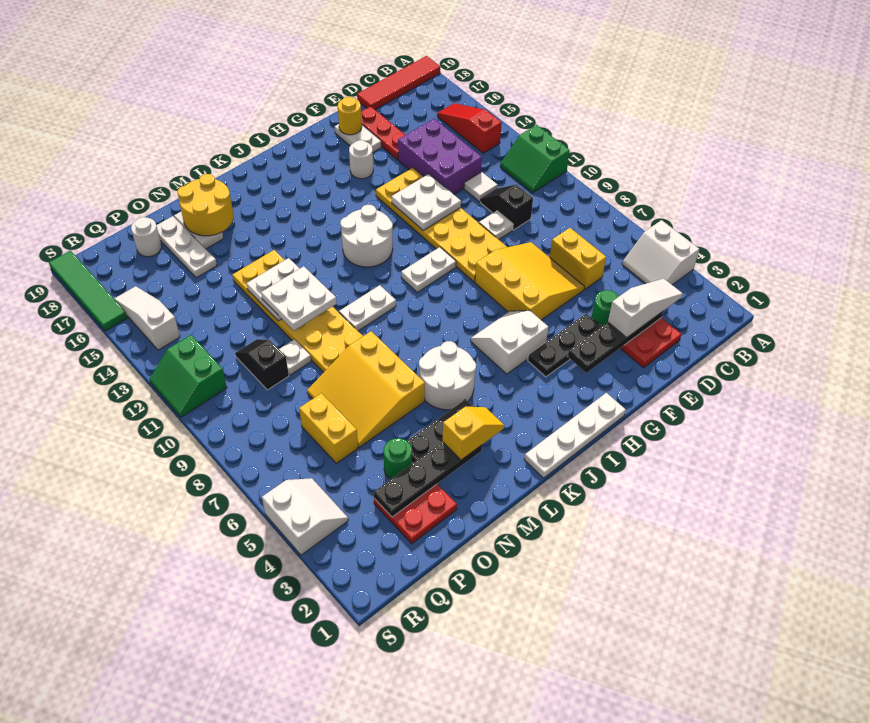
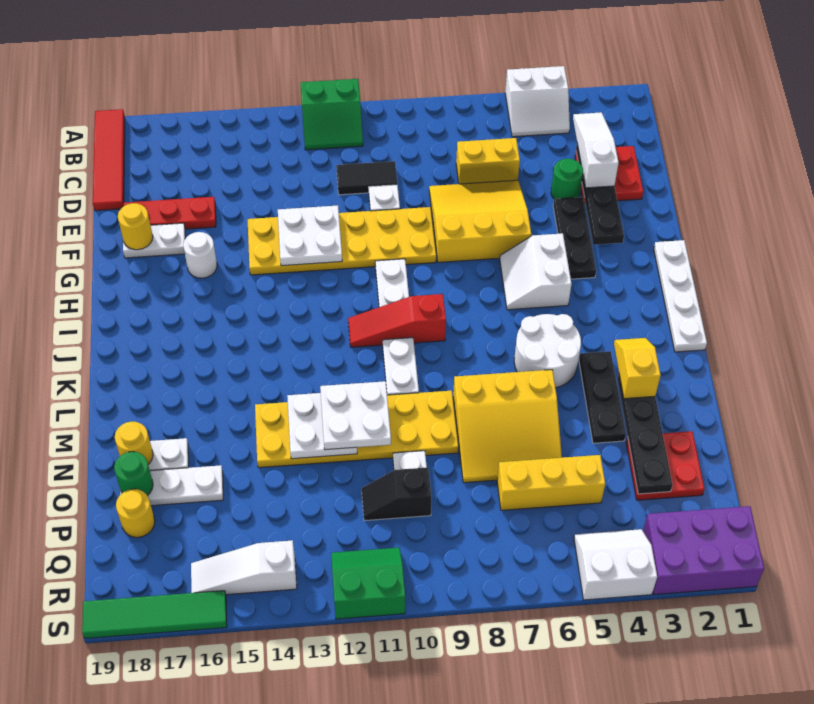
red 1x3 slope [437,103,502,153] -> red 1x3 slope moved to [348,294,446,347]
black 1x2 slope [481,185,533,230] -> black 1x2 tile [336,161,397,195]
white 1x1 tile [464,172,498,202] -> none
purple 2x3 brick [398,119,482,194] -> purple 2x3 brick moved to [643,506,764,595]
white 2x2 round brick [340,205,393,267] -> none
yellow 2x2 round brick [177,174,234,236] -> yellow 1x1 round brick [115,422,153,464]
green 1x1 round brick [383,438,412,479] -> green 1x1 round brick moved to [114,452,153,496]
yellow 1x2 brick [299,393,358,463] -> yellow 1x3 brick [497,455,605,510]
white 1x1 round brick [131,217,162,257] -> yellow 1x1 round brick [116,489,155,537]
green 2x2 slope [149,335,227,417] -> green 2x2 slope turned to [331,548,405,619]

